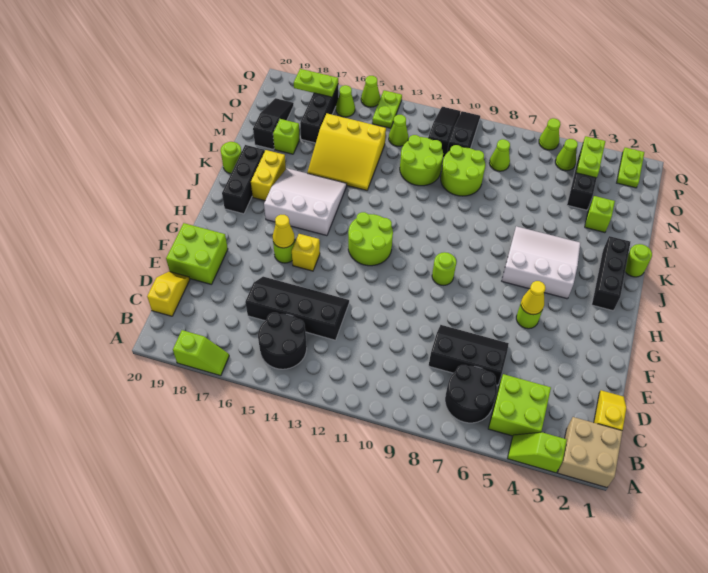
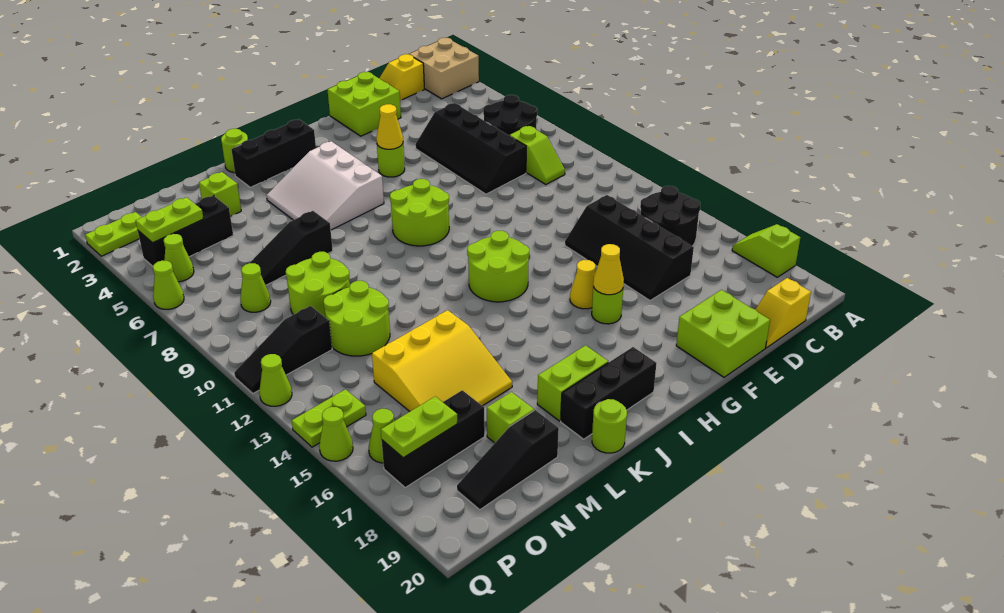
lime 1x2 slope [507,432,567,473] -> lime 1x2 slope moved to [509,125,565,185]
lime 2x2 brick [488,374,551,436] -> lime 2x2 brick moved to [327,72,401,136]
black 2x3 slope [429,325,509,386] -> black 2x4 slope [415,103,526,194]
yellow 1x1 brick [292,234,320,271] -> yellow 1x1 cone [570,260,595,309]
lime 1x1 round brick [432,252,456,285] -> lime 2x2 round brick [390,179,449,246]
white 3x3 slope [264,168,347,236] -> none
yellow 1x2 brick [251,150,286,201] -> lime 1x2 brick [537,345,608,421]
yellow 3x3 slope [307,114,386,190] -> yellow 3x3 slope turned to [372,310,512,411]
black 1x3 slope [447,111,480,153] -> black 1x3 slope moved to [250,211,333,285]
lime 1x1 cone [389,115,408,146] -> lime 1x1 cone moved to [259,354,292,406]
lime 1x2 plate [294,69,338,97] -> lime 1x2 plate turned to [381,396,458,458]

